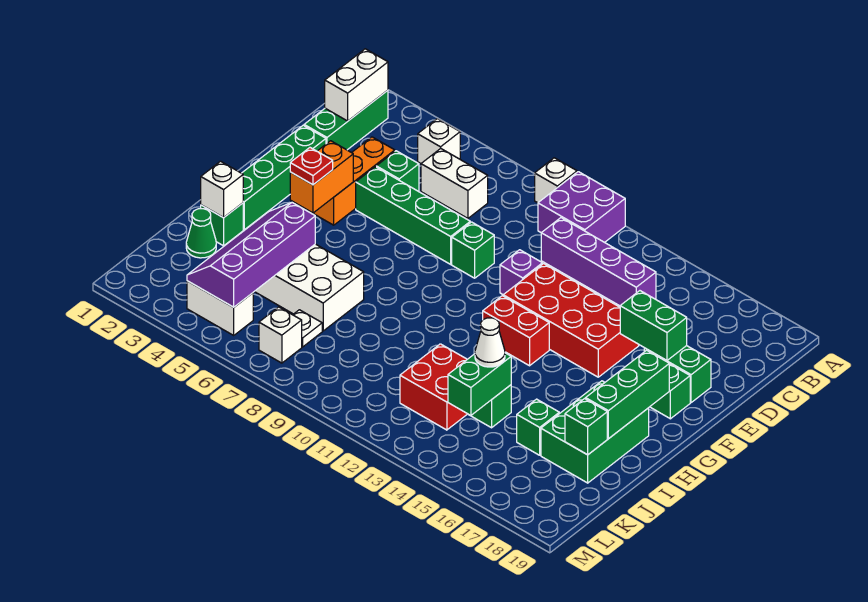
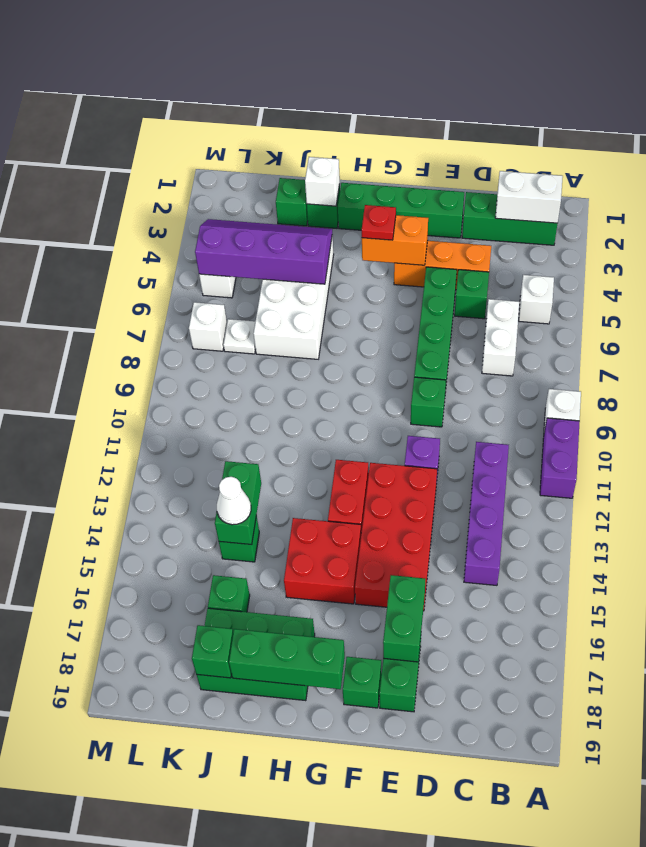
purple 2x2 brick [538,172,625,242] -> purple 1x2 brick [540,418,580,498]
green 1x1 cone [186,209,216,258] -> green 1x1 brick [276,178,308,226]
red 2x2 brick [400,344,467,430] -> red 2x2 brick moved to [284,518,361,604]
green 1x2 brick [448,353,511,416] -> green 1x2 brick turned to [215,461,261,545]

